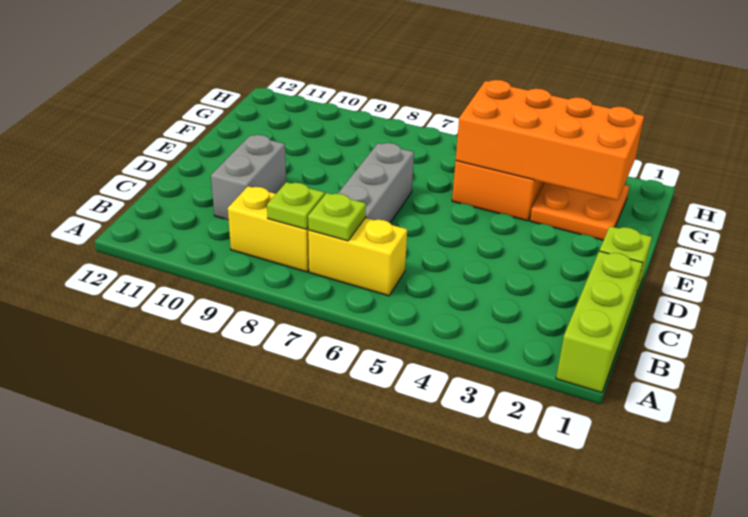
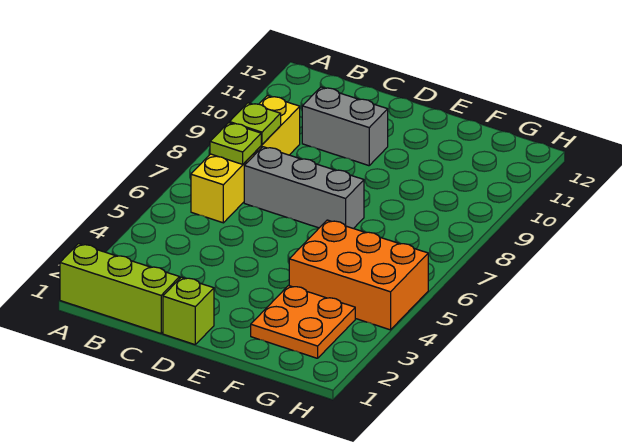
orange 2x4 brick [456,80,644,200] -> none

